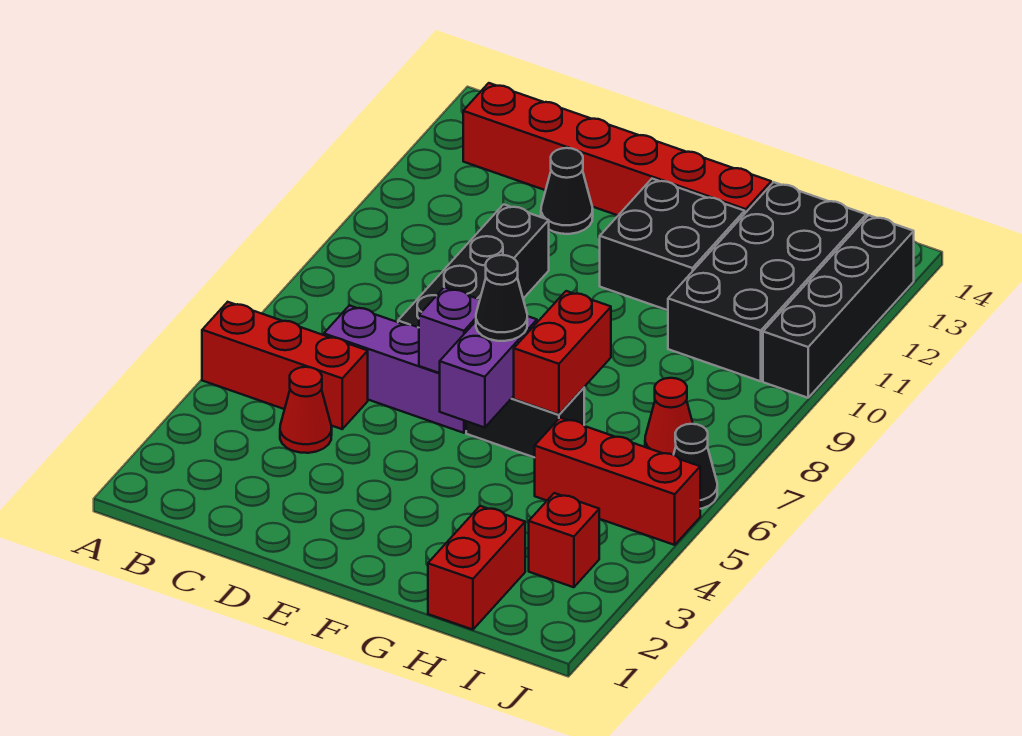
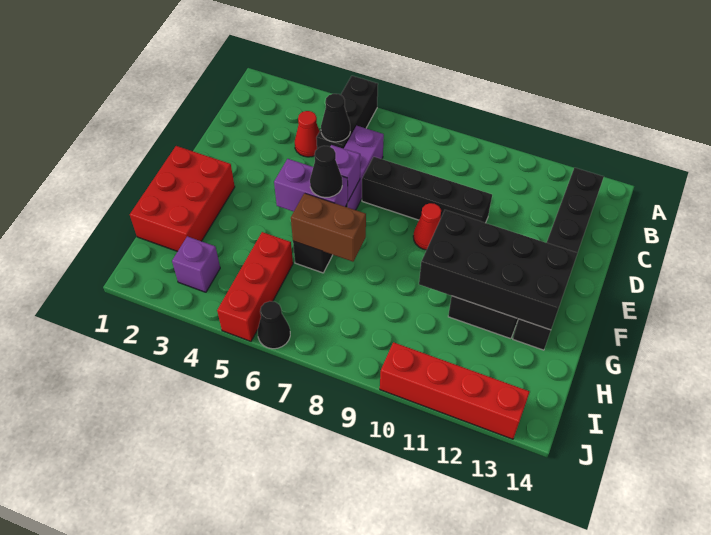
red 1x3 brick [202,302,368,429] -> black 1x3 brick [316,76,378,149]
red 1x6 brick [463,83,771,215] -> black 1x6 brick [513,168,604,350]
black 1x1 cone [541,148,593,234] -> black 1x1 cone moved to [321,94,350,142]
red 1x2 brick [514,291,611,415] -> brown 1x2 brick [291,193,366,262]
red 1x2 brick [428,506,525,630] -> red 2x3 brick [130,146,235,251]
black 2x4 brick [668,182,866,381] -> black 2x4 brick moved to [419,210,578,330]
red 1x1 brick [529,493,599,587] -> purple 1x1 brick [172,236,220,292]
red 1x1 cone [645,378,693,455] -> red 1x1 cone moved to [413,203,441,250]
black 1x4 brick [763,215,914,398] -> red 1x4 brick [380,342,530,439]

